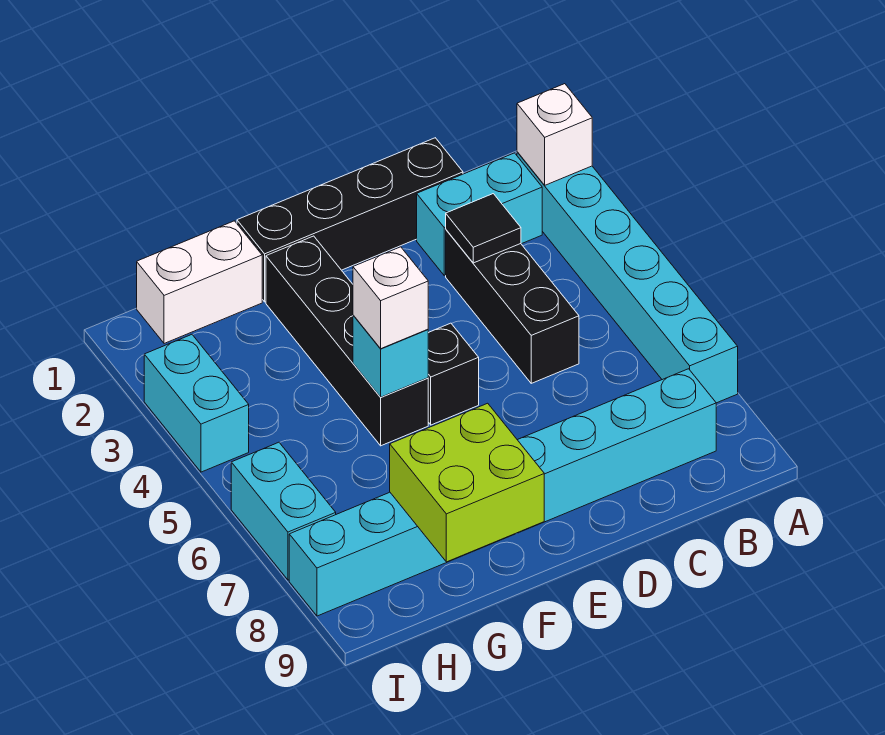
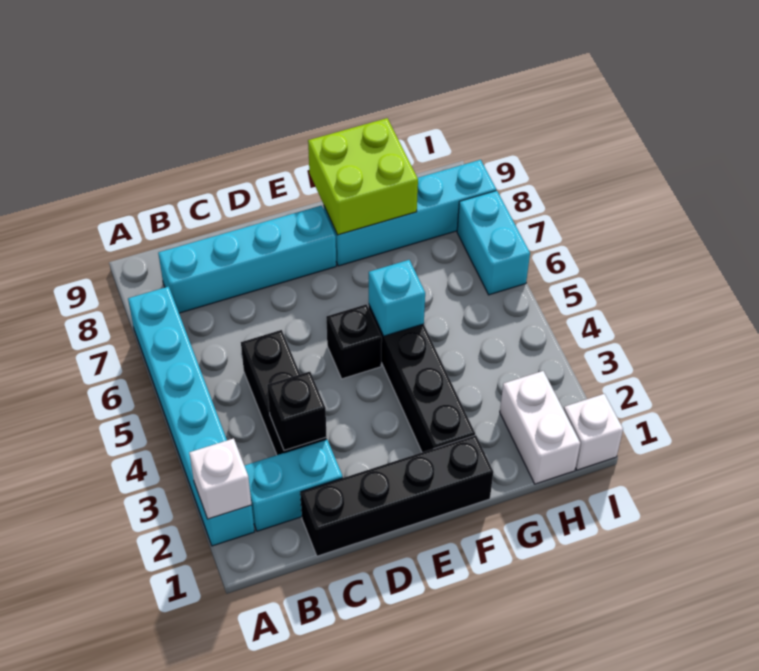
black 1x1 tile [446,194,521,263] -> black 1x1 brick [267,372,327,451]
white 1x1 brick [353,247,428,349] -> white 1x1 brick moved to [564,394,623,470]
white 1x2 brick [137,221,262,344] -> white 1x2 brick turned to [500,371,580,484]
cyan 1x2 brick [144,335,249,472] -> none

